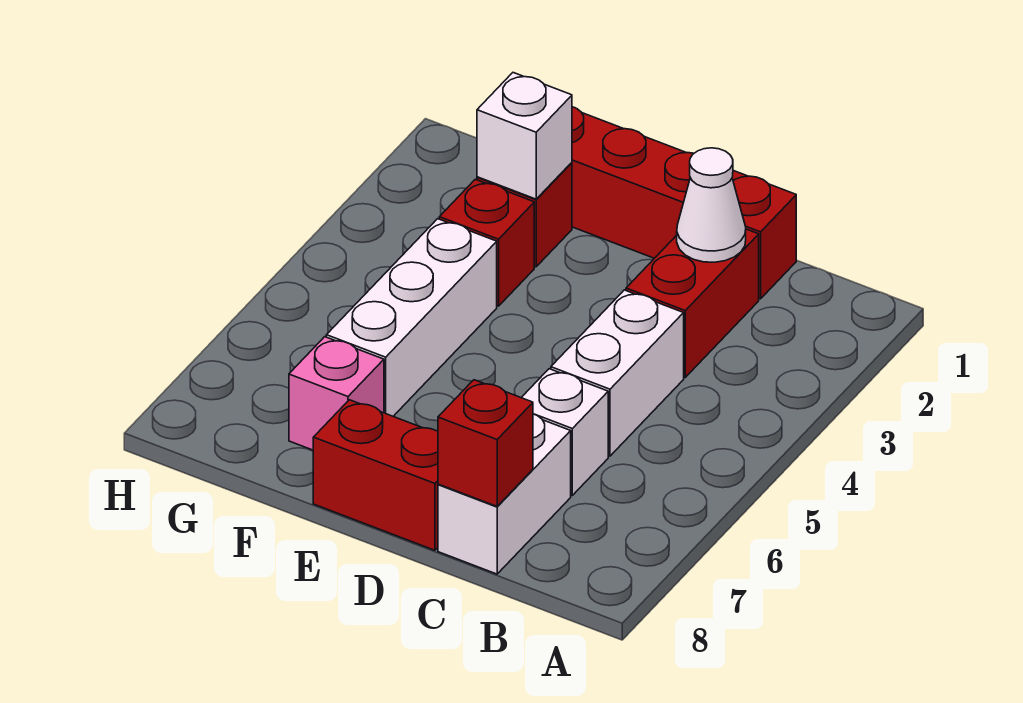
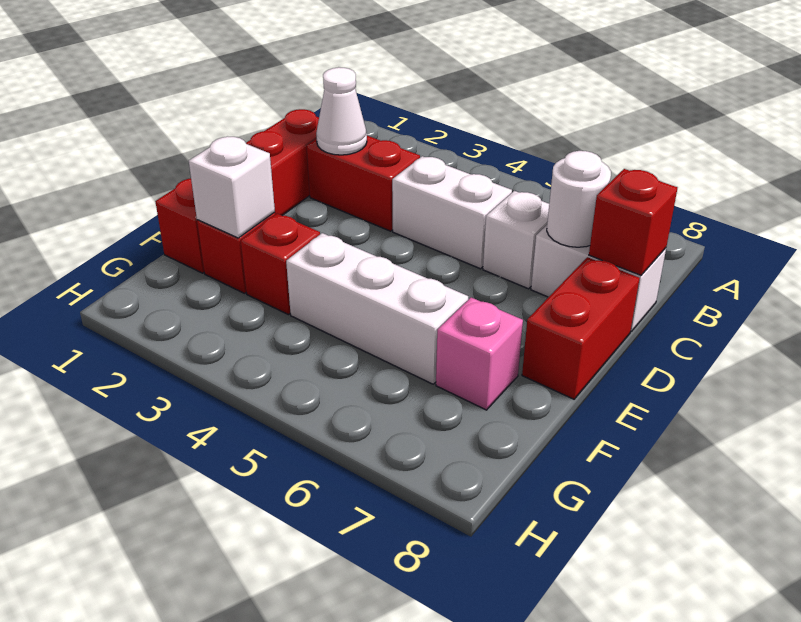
none -> white 1x1 round brick [547,151,611,247]

